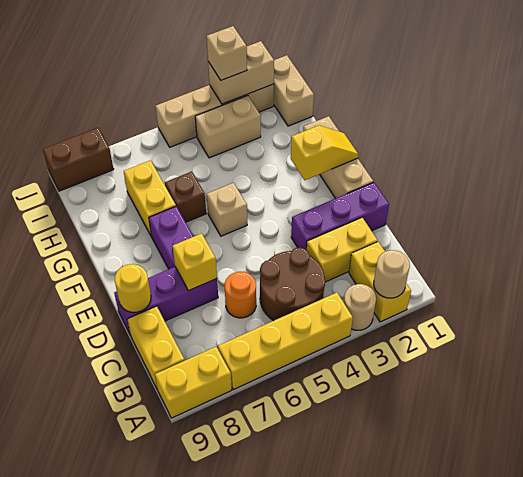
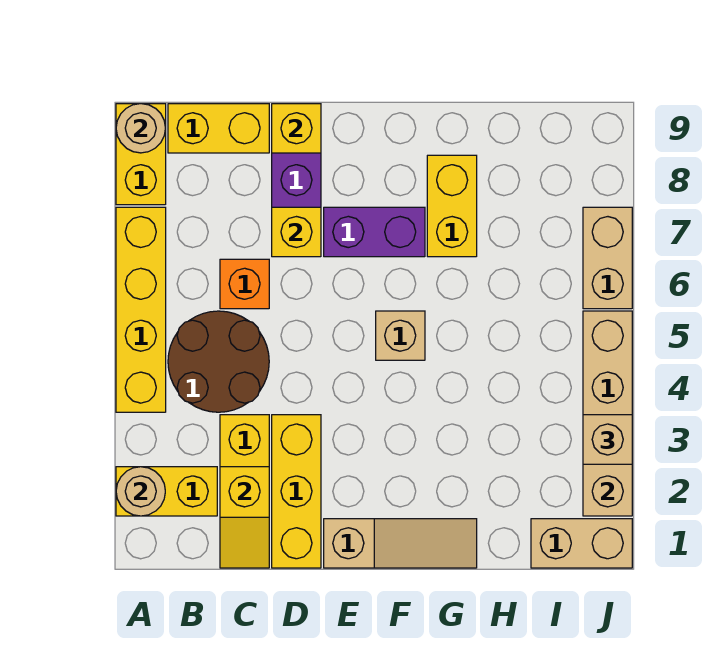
tan 1x1 round brick [344,284,376,330] -> tan 1x1 round brick moved to [116,104,166,153]
orange 1x1 round brick [225,272,256,318] -> orange 1x1 brick [220,259,269,309]
purple 1x3 brick [291,182,389,250] -> yellow 1x3 brick [272,415,321,568]
yellow 1x1 round brick [115,264,151,312] -> yellow 1x1 brick [272,104,321,153]
tan 1x3 brick [303,116,373,198] -> tan 1x3 slope [324,519,477,568]
yellow 1x2 slope [291,125,358,180] -> yellow 1x2 slope moved to [220,467,269,568]
brown 1x1 brick [165,171,206,222] -> none
yellow 1x2 brick [124,160,176,237] -> yellow 1x2 brick turned to [427,155,477,257]
tan 1x2 brick [195,96,261,158] -> tan 1x2 brick moved to [583,207,632,309]
brown 1x2 brick [43,128,114,191] -> none

